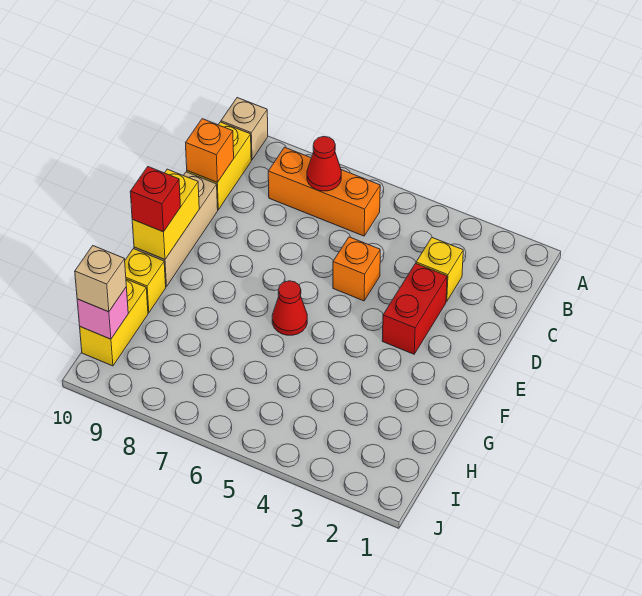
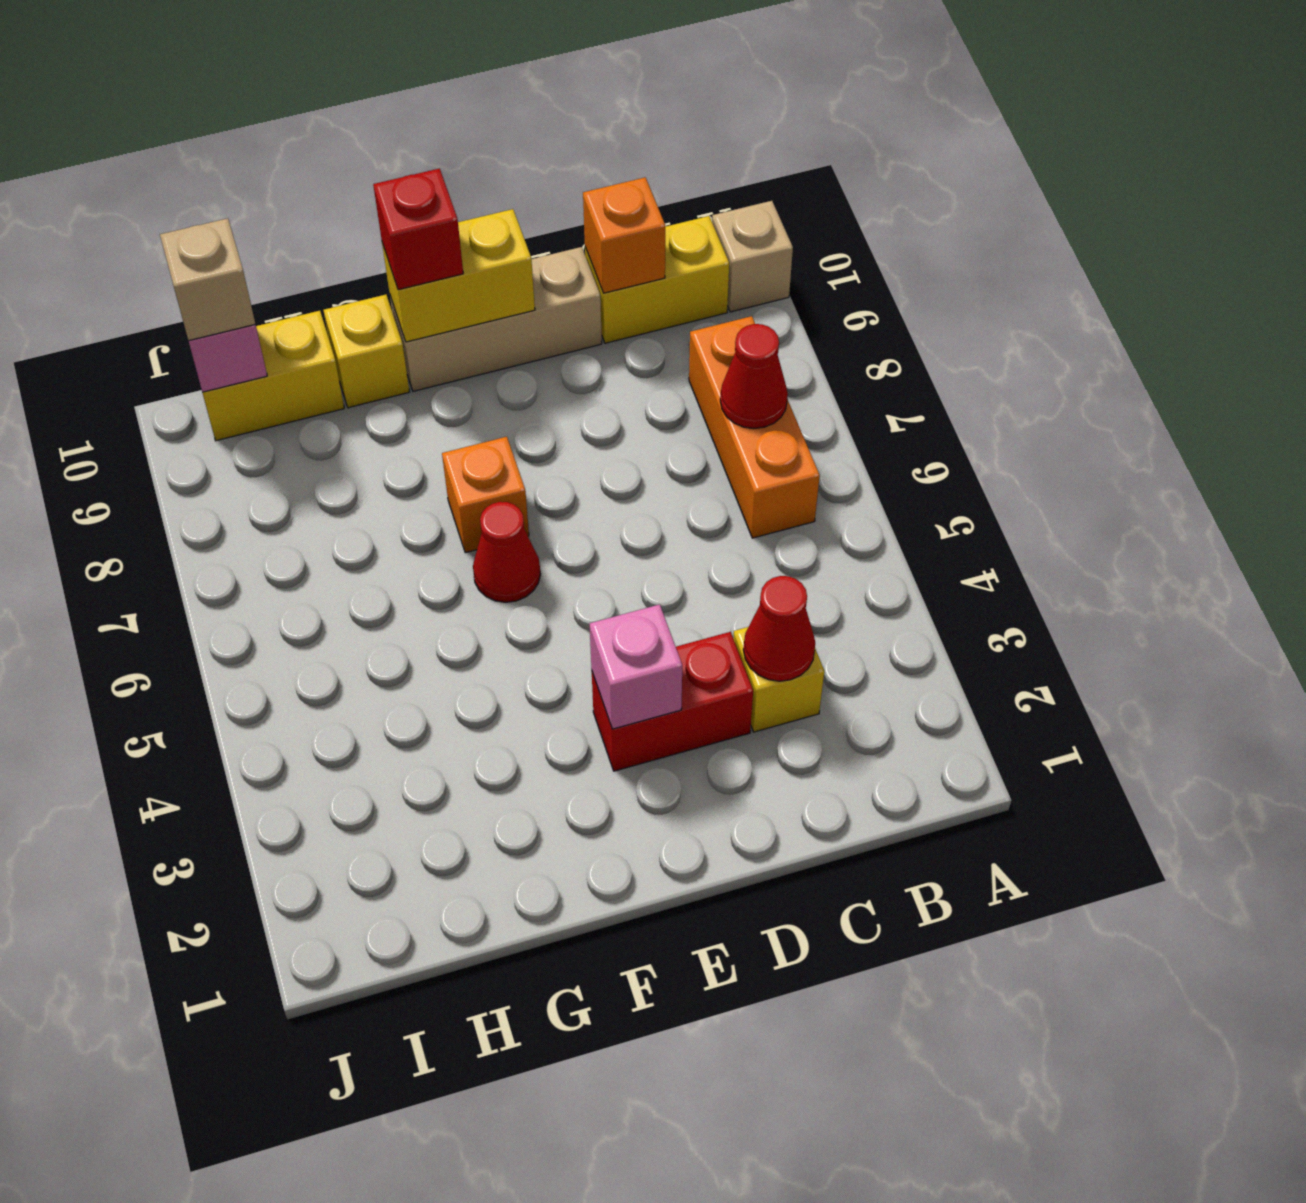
none -> red 1x1 cone [743,576,815,681]
orange 1x1 brick [333,237,380,301] -> orange 1x1 brick moved to [442,437,529,553]
none -> pink 1x1 brick [590,604,682,729]

